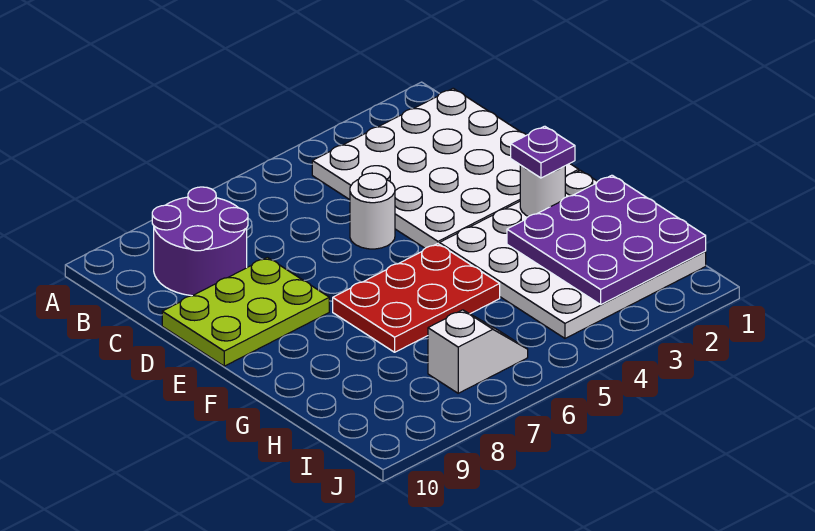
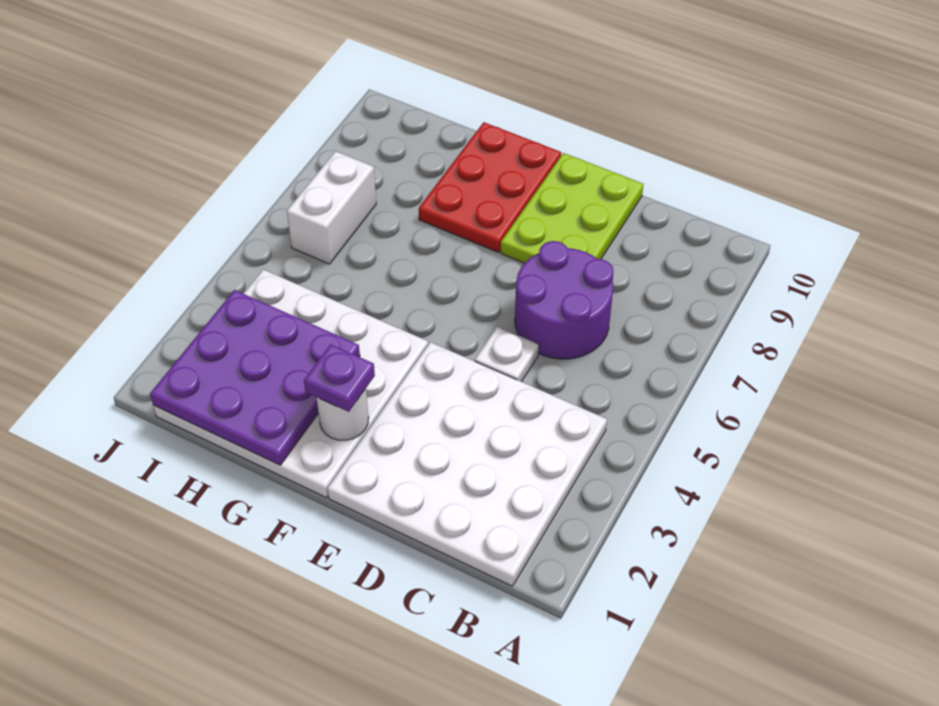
purple 2x2 round brick [152,187,248,296] -> purple 2x2 round brick moved to [515,241,613,359]
white 1x1 round brick [350,173,395,249] -> white 1x1 plate [475,326,539,382]
red 2x3 plate [333,244,500,352] -> red 2x3 plate moved to [419,122,561,253]
white 1x2 slope [428,310,528,393] -> white 1x2 brick [287,151,376,264]

